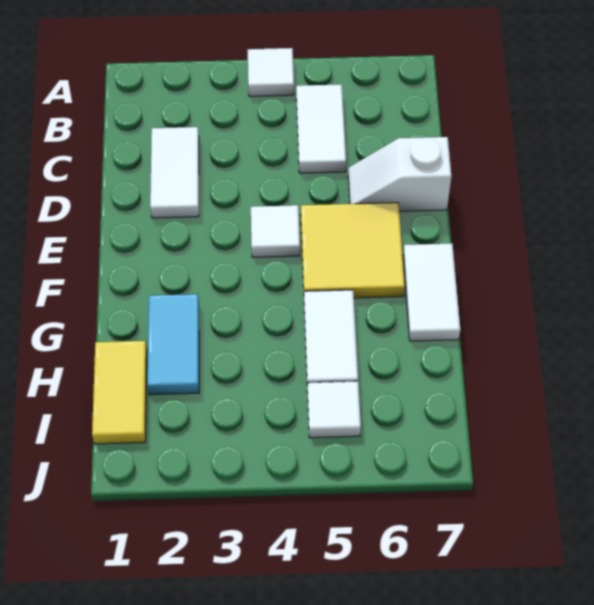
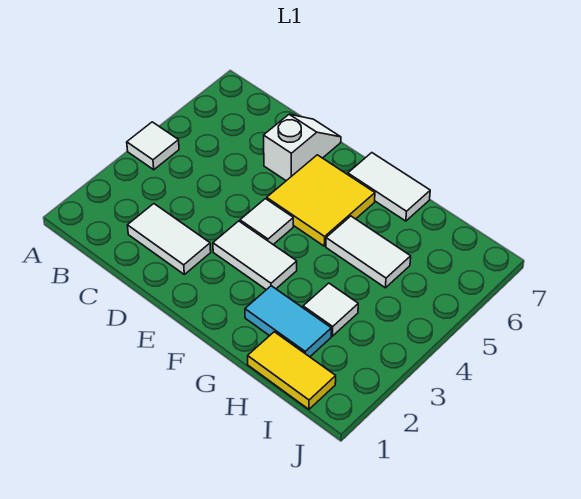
white 1x2 tile [296,84,346,173] -> white 1x2 tile moved to [213,221,297,290]
white 1x2 slope [348,137,451,211] -> white 1x2 slope turned to [264,114,341,181]
white 1x1 tile [307,381,361,438] -> white 1x1 tile moved to [303,283,358,336]

